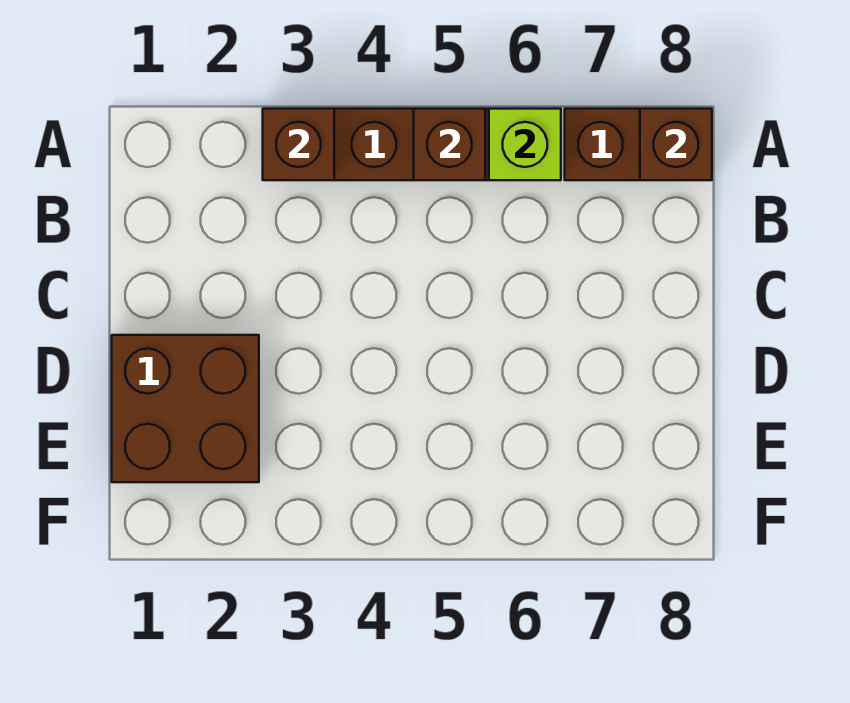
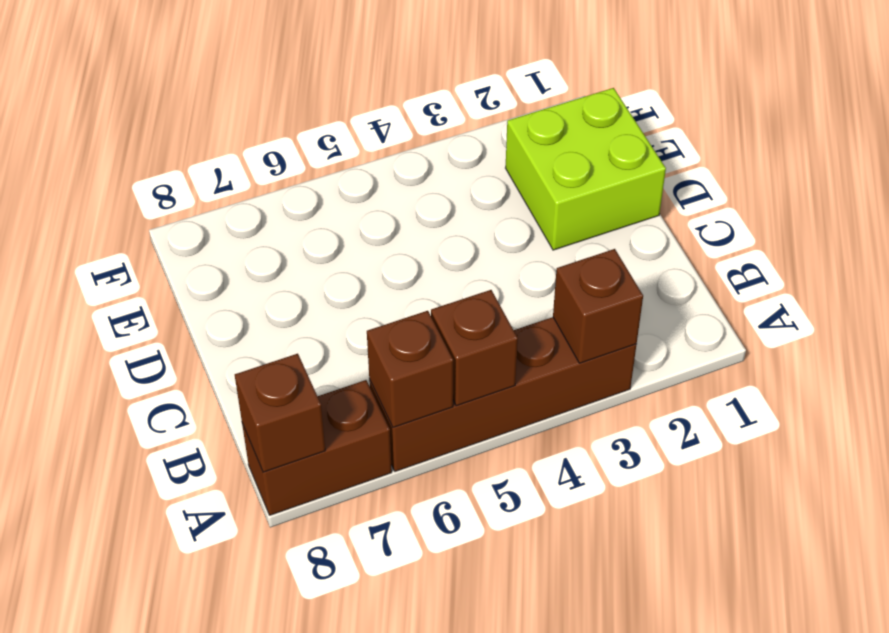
lime 1x1 brick [489,109,561,180] -> brown 1x1 brick [367,311,453,427]
brown 2x2 brick [112,335,259,482] -> lime 2x2 brick [506,88,666,250]

